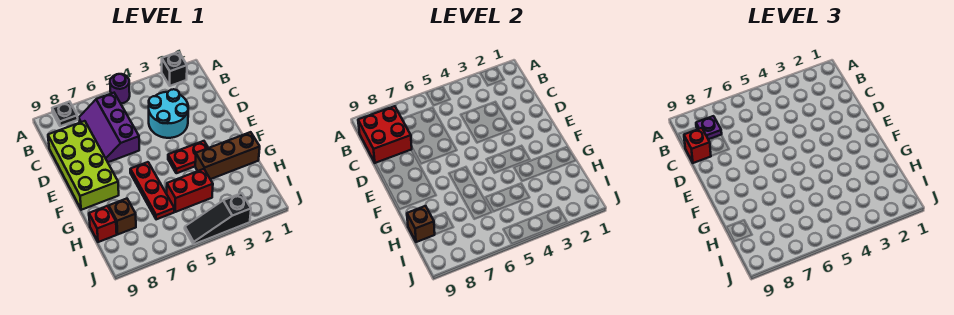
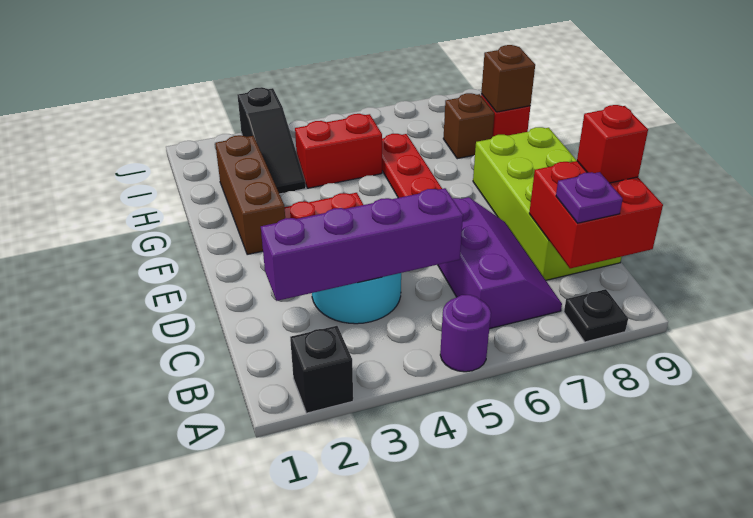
none -> purple 1x4 brick [261,188,463,301]
brown 1x3 brick [195,132,260,179] -> brown 1x3 brick turned to [215,135,285,255]
black 1x3 slope [185,193,251,244] -> black 1x3 slope turned to [238,87,306,194]

